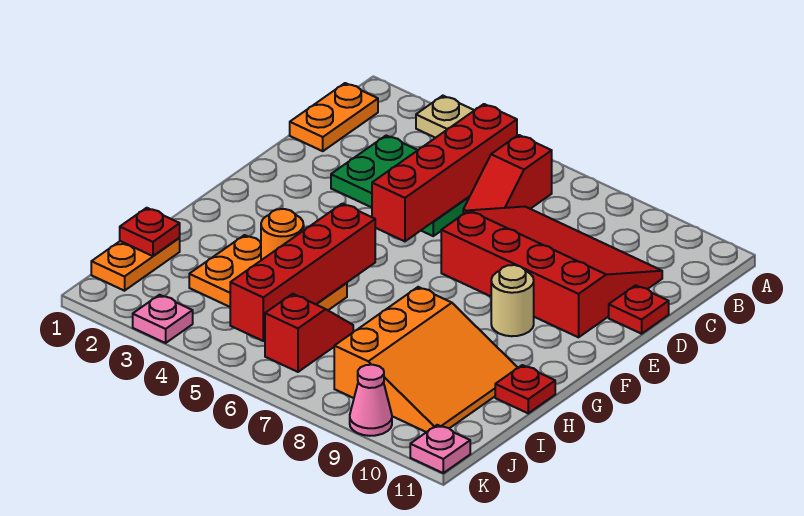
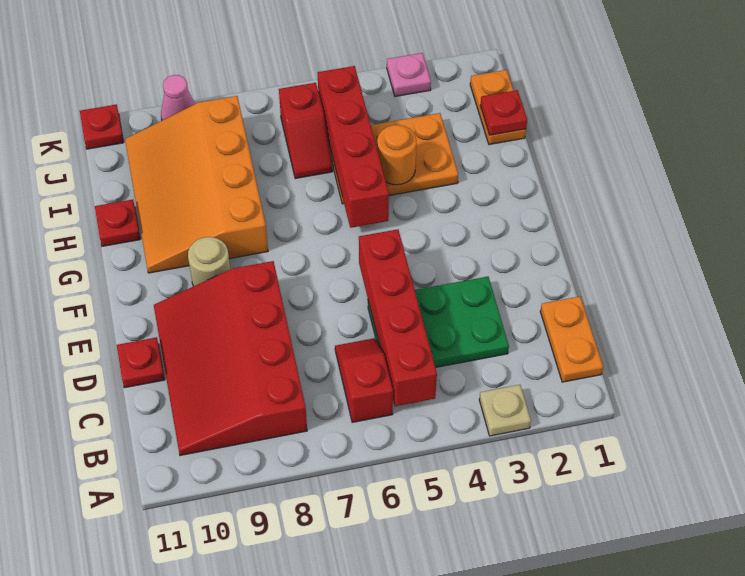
red 3x4 slope [441,207,662,337] -> red 3x4 slope turned to [154,261,307,455]
orange 3x3 slope [334,287,518,432] -> orange 3x4 slope [125,96,268,273]
pink 1x1 plate [410,425,470,473] -> red 1x1 plate [80,104,124,149]

